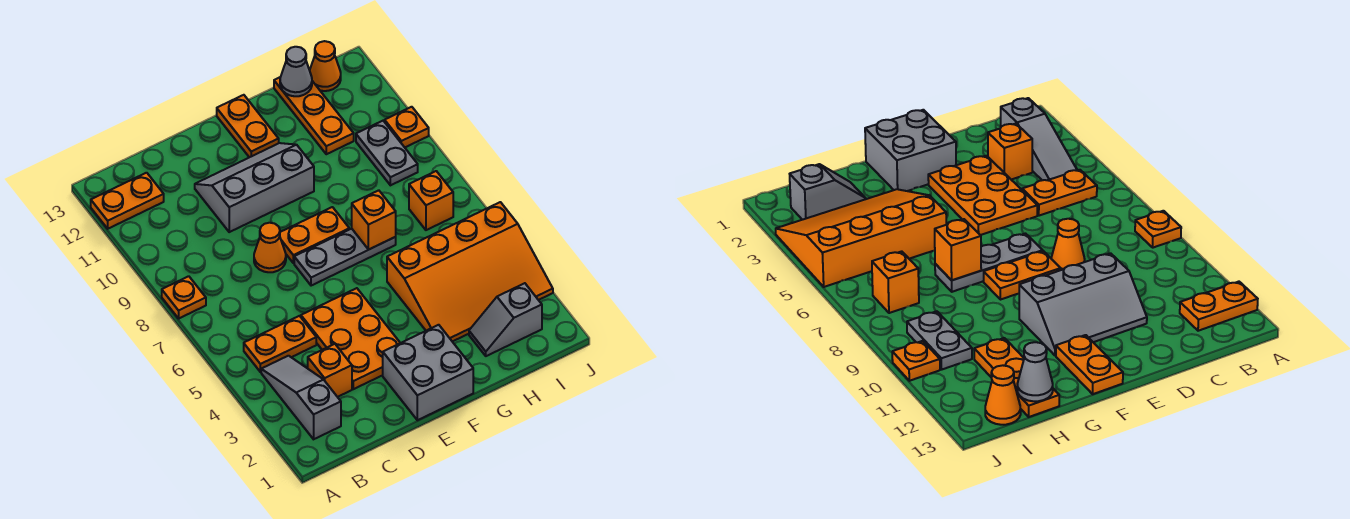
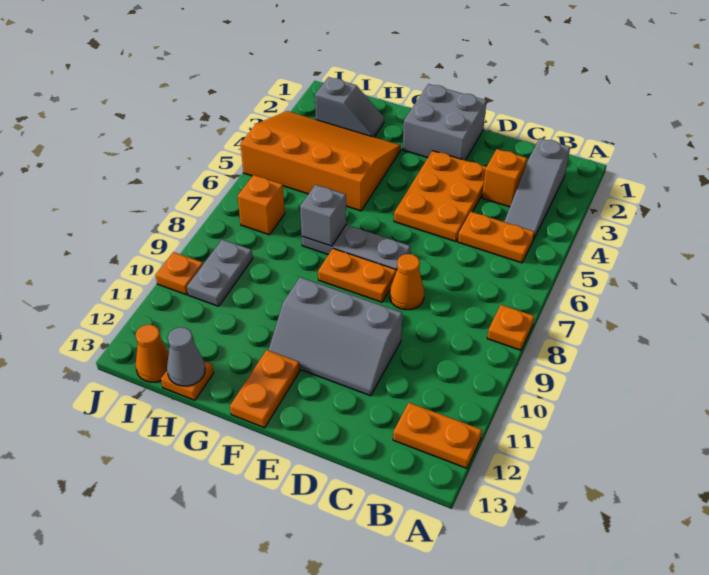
orange 1x1 brick [352,190,396,250] -> grey 1x1 brick [300,185,346,246]
orange 1x3 plate [274,77,354,154] -> orange 1x1 plate [161,361,213,400]

